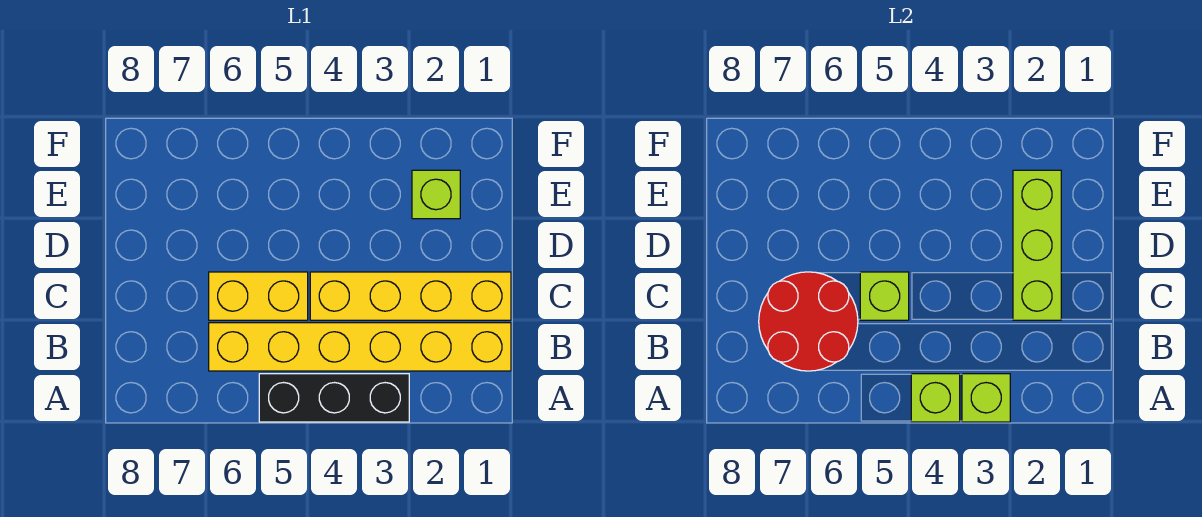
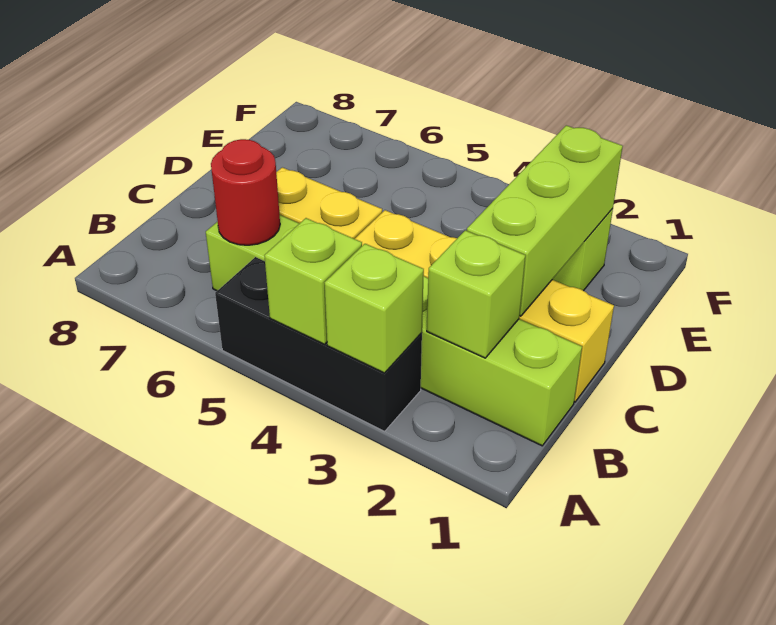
yellow 1x6 brick [209,323,511,371] -> lime 1x6 brick [206,215,582,446]
red 2x2 round brick [759,272,858,371] -> red 1x1 round brick [211,139,280,245]
lime 1x1 brick [860,272,909,320] -> lime 1x1 brick moved to [427,230,525,358]

